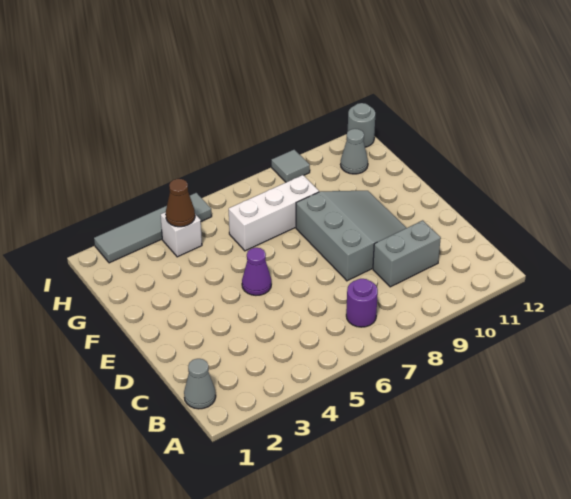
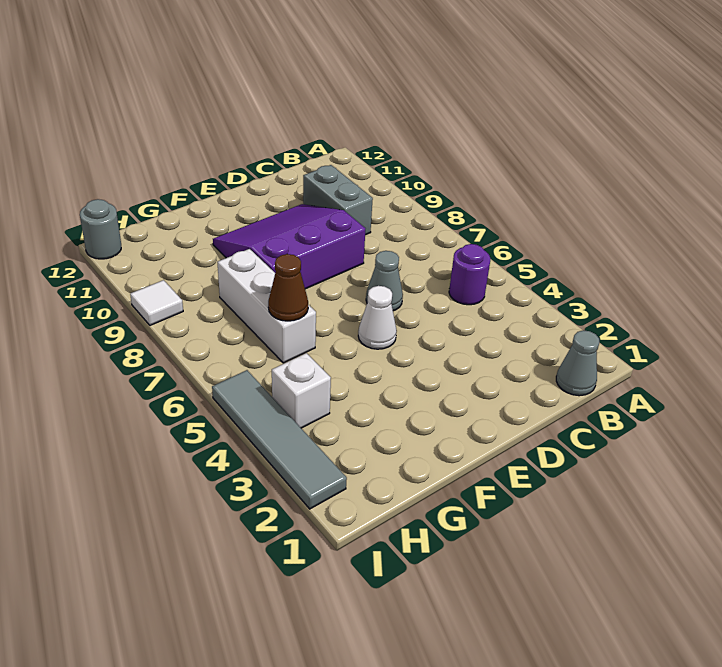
purple 1x1 round brick [346,279,378,327] -> purple 1x1 round brick moved to [449,244,490,305]
grey 3x3 slope [296,191,406,281] -> purple 3x3 slope [213,204,366,289]
purple 1x1 cone [242,248,271,295] -> white 1x1 cone [358,286,397,349]
brown 1x1 cone [166,179,195,227] -> brown 1x1 cone moved to [268,254,308,321]
grey 1x1 cone [341,129,368,174] -> grey 1x1 cone moved to [366,251,403,311]
grey 1x1 tile [271,150,310,182] -> white 1x1 tile [130,280,183,325]

